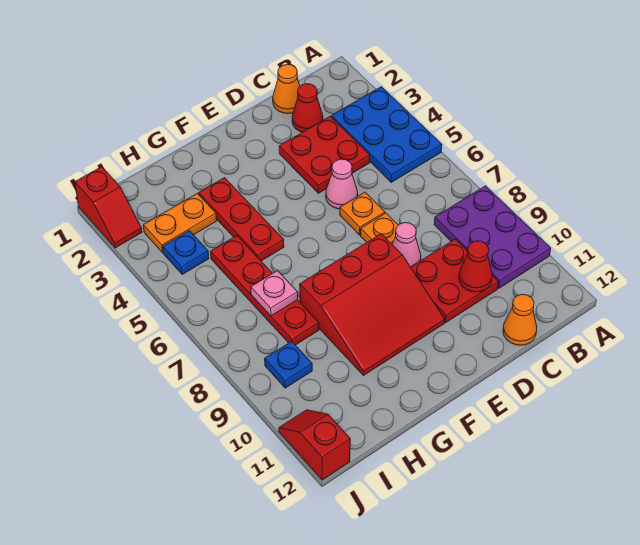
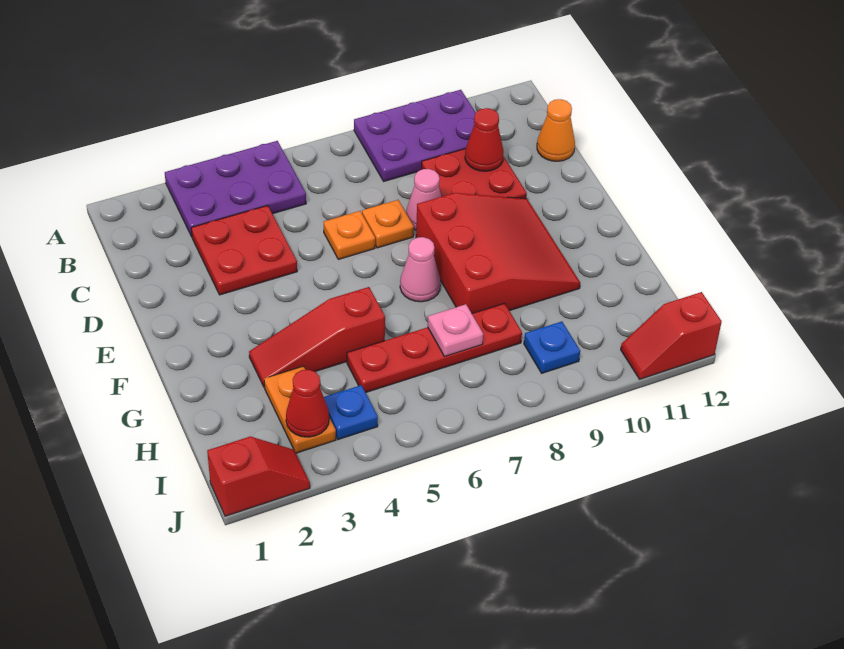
blue 2x3 plate [332,87,442,182] -> purple 2x3 plate [165,141,306,237]
orange 1x1 cone [273,64,300,114] -> none
red 1x1 cone [292,84,323,132] -> red 1x1 cone moved to [286,370,329,437]
pink 1x1 cone [326,159,358,209] -> pink 1x1 cone moved to [400,237,440,302]
red 1x3 plate [199,178,284,261] -> red 1x3 slope [249,287,385,387]

